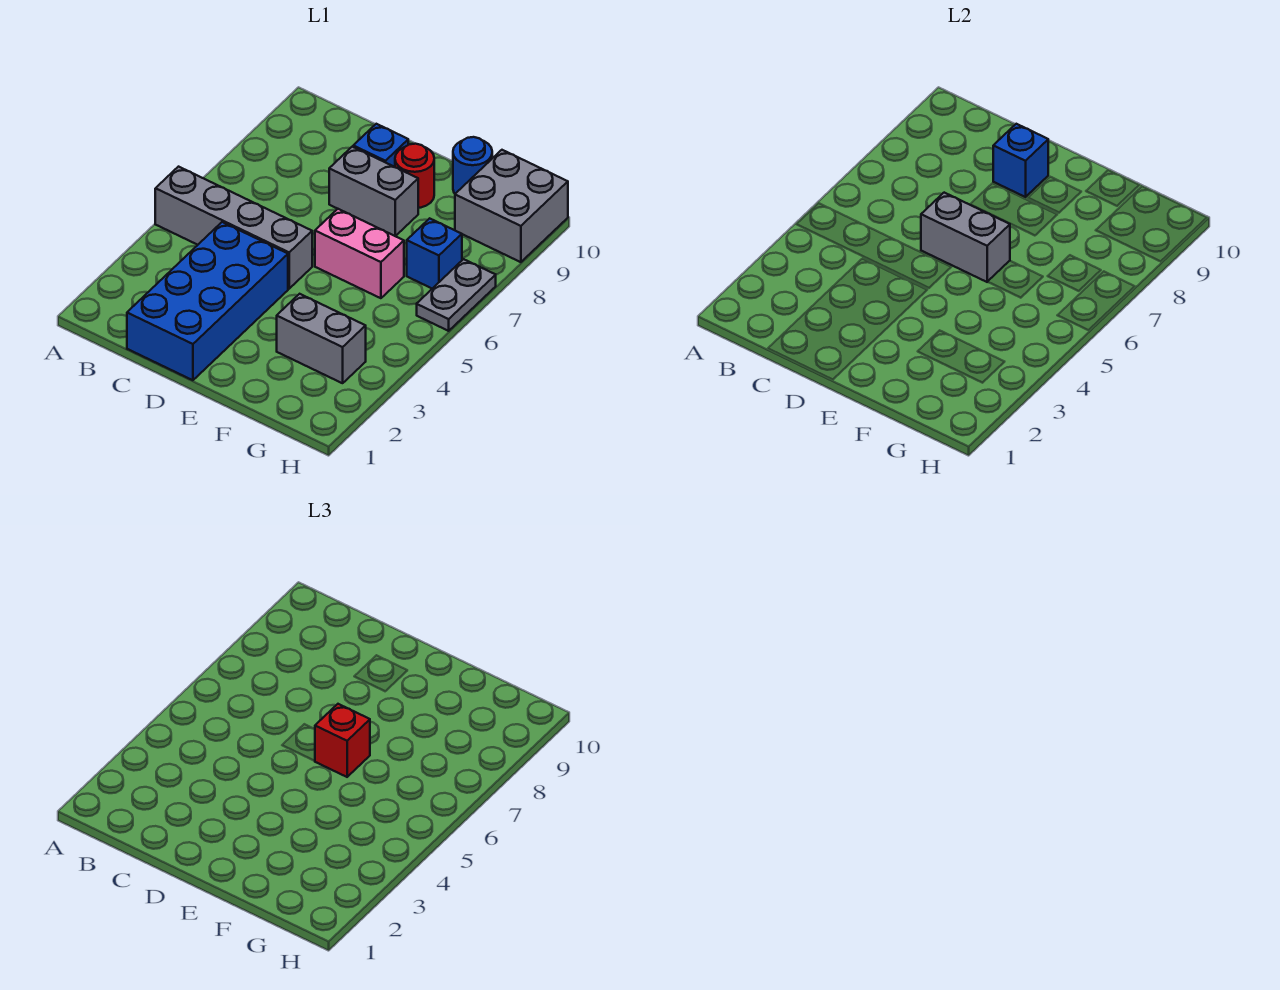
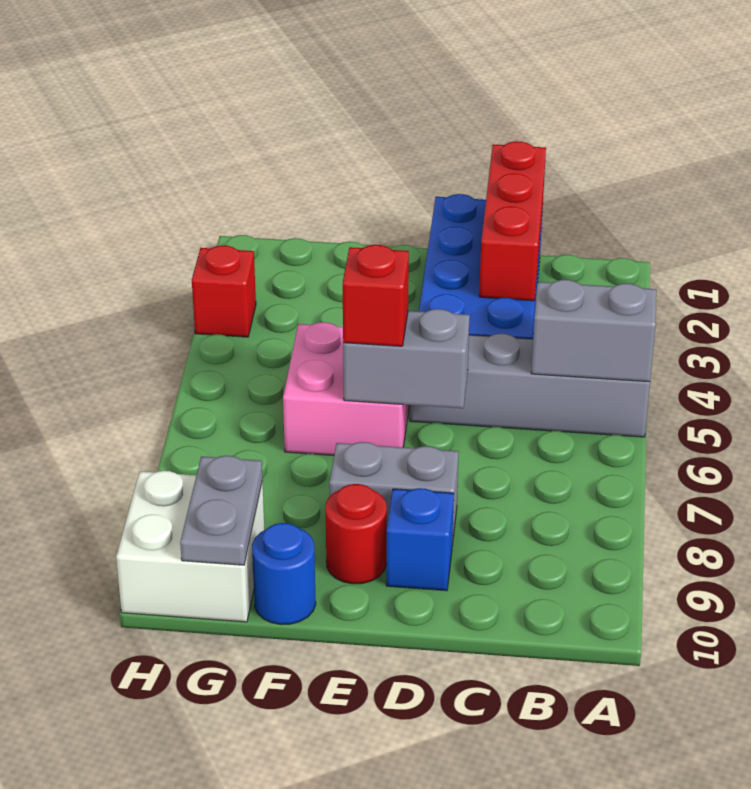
none -> red 1x3 brick [479,141,546,301]
blue 1x1 brick [993,124,1048,197] -> none
pink 1x2 brick [315,209,404,298] -> pink 2x2 brick [283,322,409,455]
grey 1x2 brick [277,294,366,383] -> grey 1x2 brick moved to [531,280,656,382]
blue 1x1 brick [407,218,462,289] -> none
grey 2x2 brick [455,150,568,262] -> white 2x2 brick [116,471,265,622]
none -> red 1x1 brick [192,245,256,337]
grey 1x2 plate [417,259,496,331] -> grey 1x2 plate moved to [180,456,262,565]

